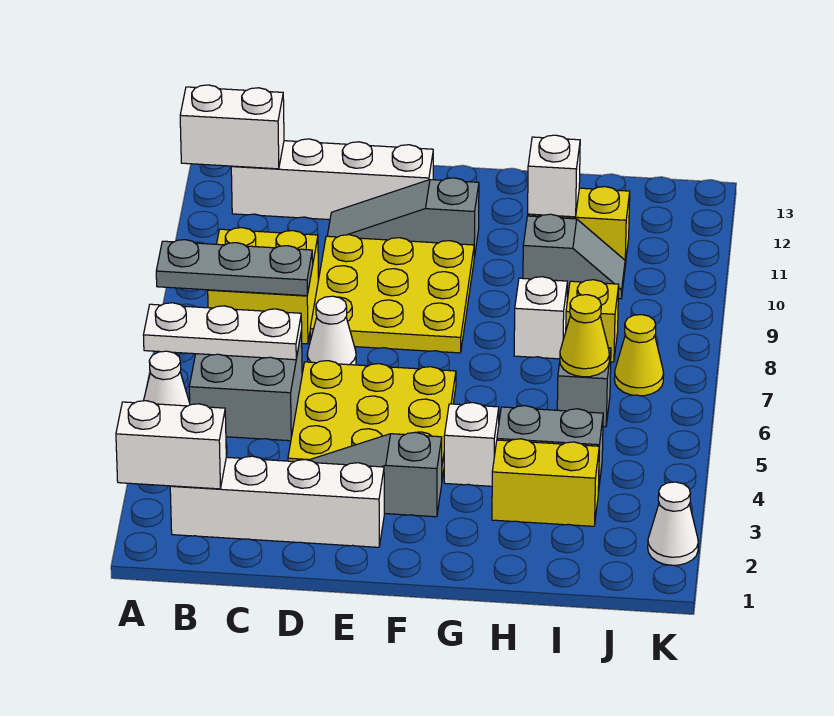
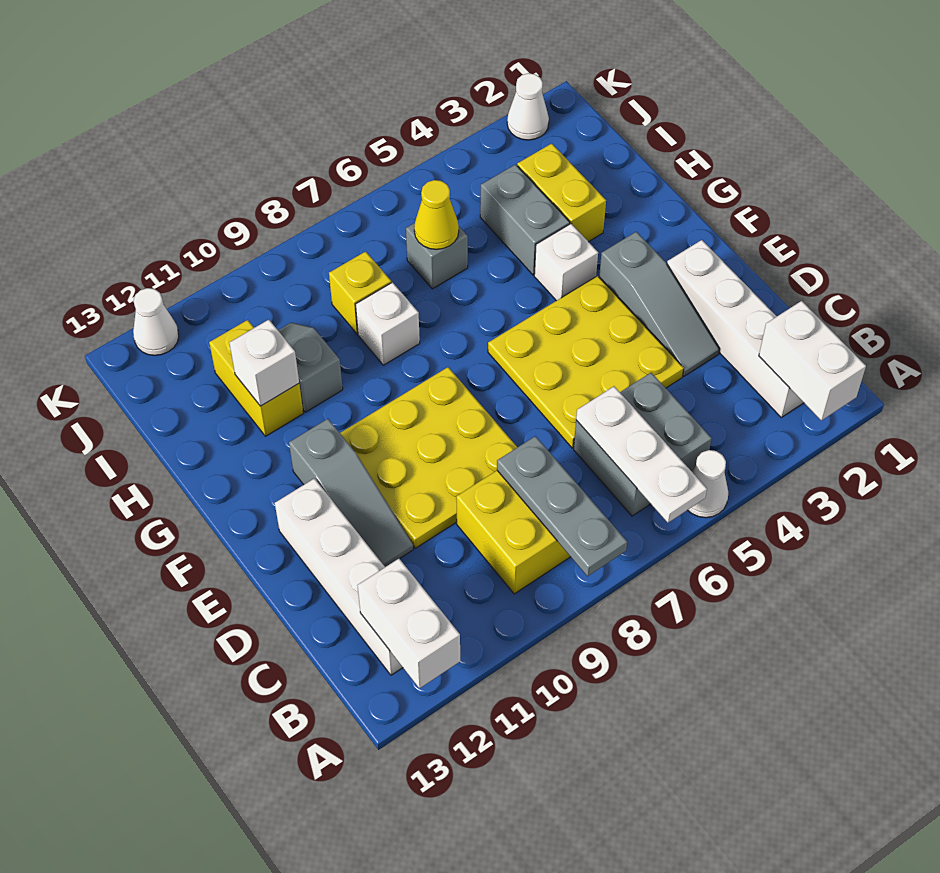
white 1x1 cone [307,296,356,365] -> white 1x1 cone moved to [133,288,179,355]
yellow 1x1 cone [614,315,664,396] -> none

